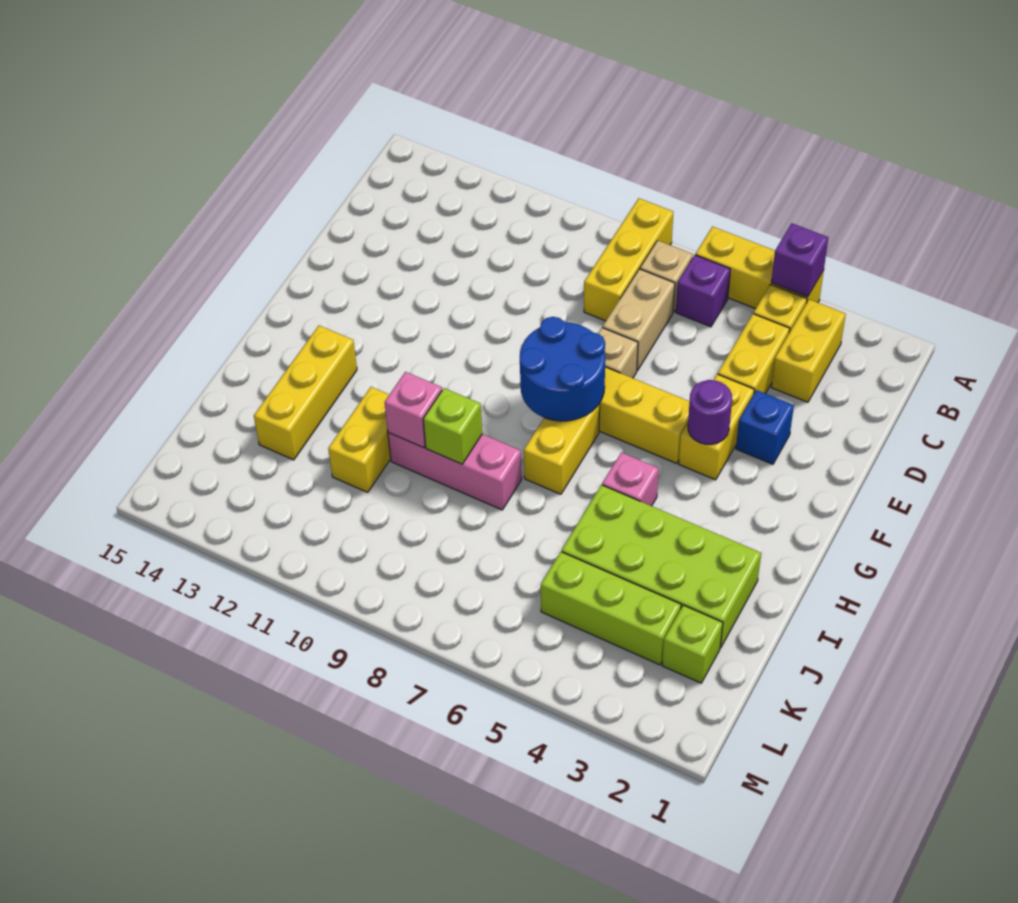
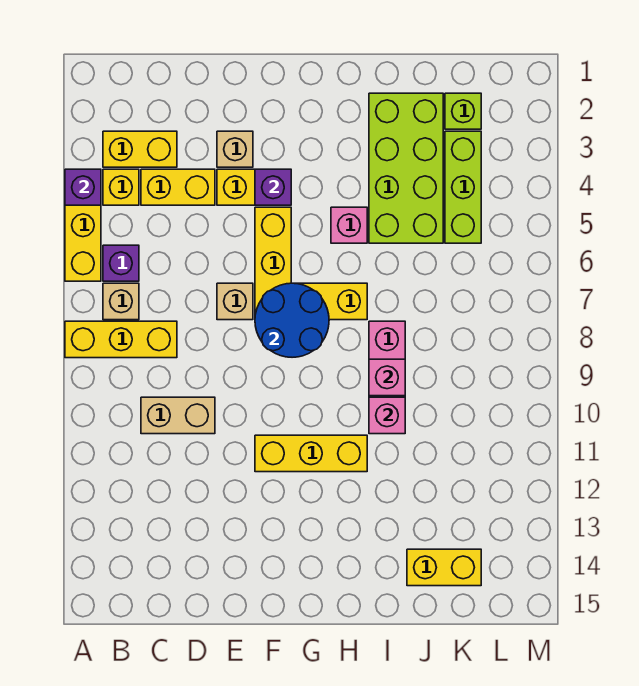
tan 1x2 brick [603,269,675,371] -> tan 1x2 brick moved to [141,397,215,434]
blue 1x1 brick [736,390,794,464] -> tan 1x1 brick [217,131,253,167]
purple 1x1 round brick [688,380,732,444] -> purple 1x1 brick [255,169,291,205]
yellow 1x3 brick [254,326,357,460] -> yellow 1x3 brick moved to [255,435,367,472]
lime 1x1 brick [423,388,482,464] -> pink 1x1 brick [369,359,405,396]
yellow 1x2 brick [328,387,391,492] -> yellow 1x2 brick moved to [407,549,481,586]

